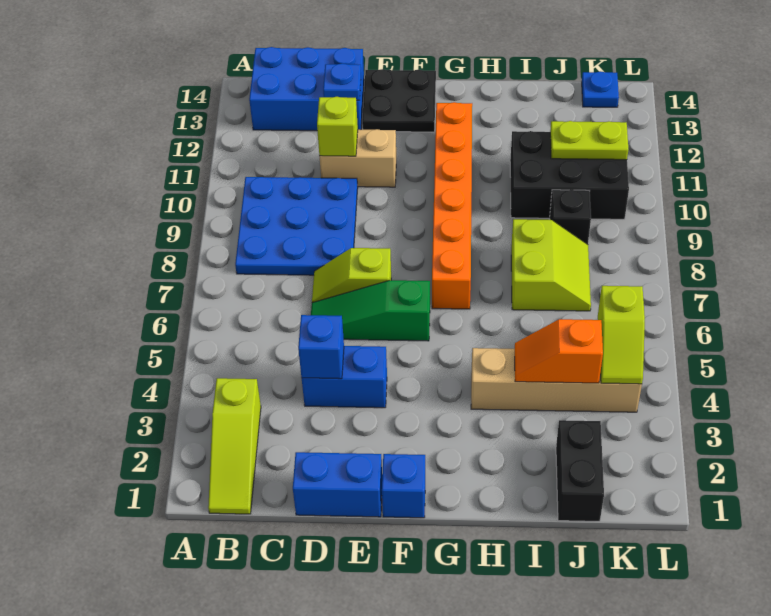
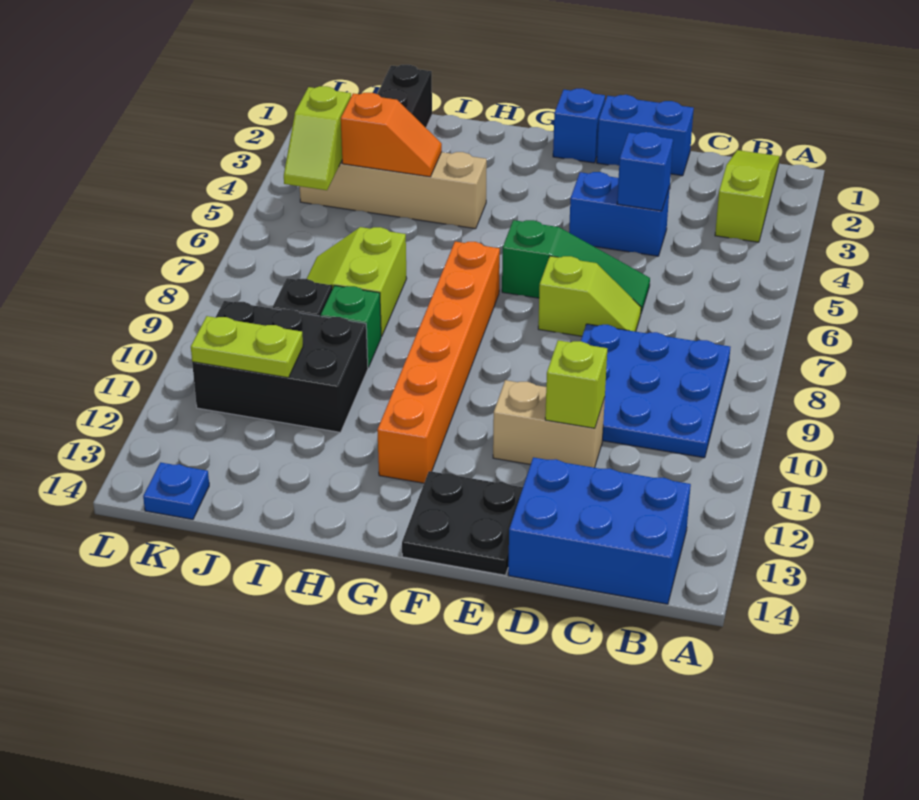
blue 1x1 plate [323,63,361,100] -> none
none -> green 1x1 brick [321,286,381,367]
lime 1x2 slope [598,286,645,384] -> lime 1x2 slope turned to [284,86,351,190]

